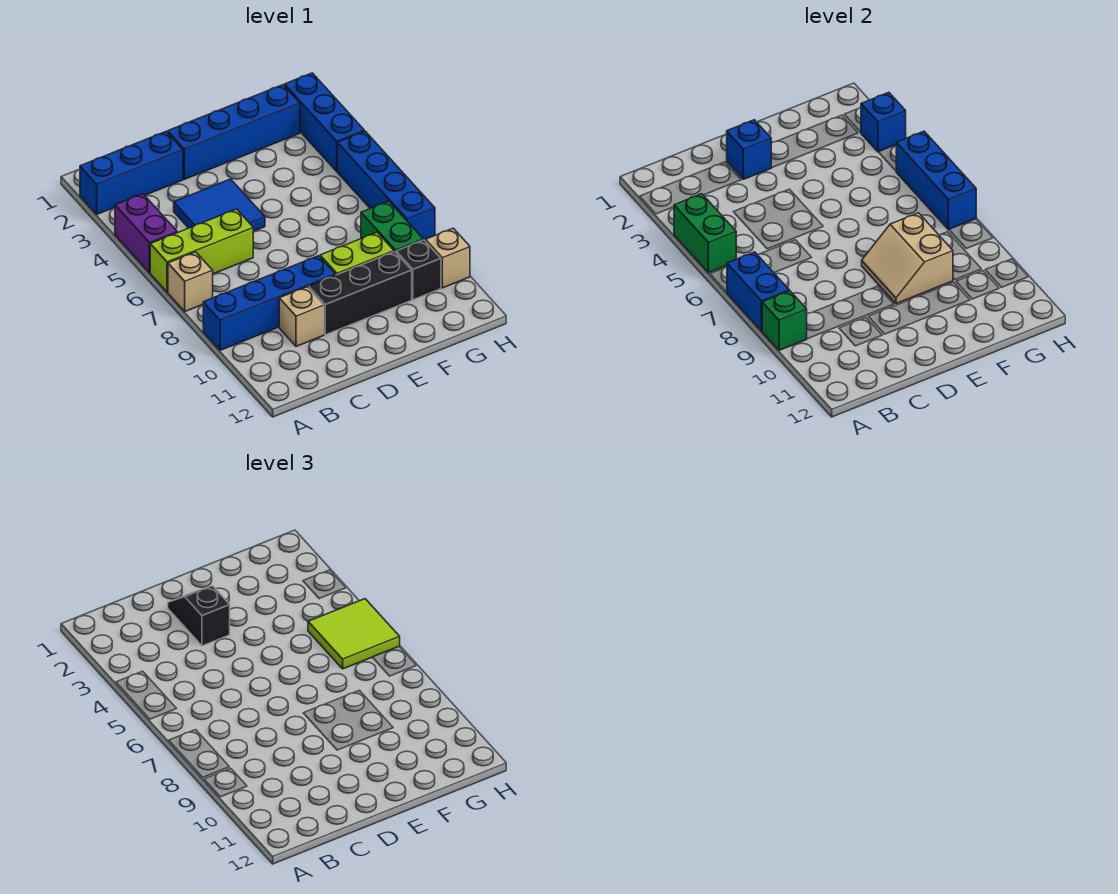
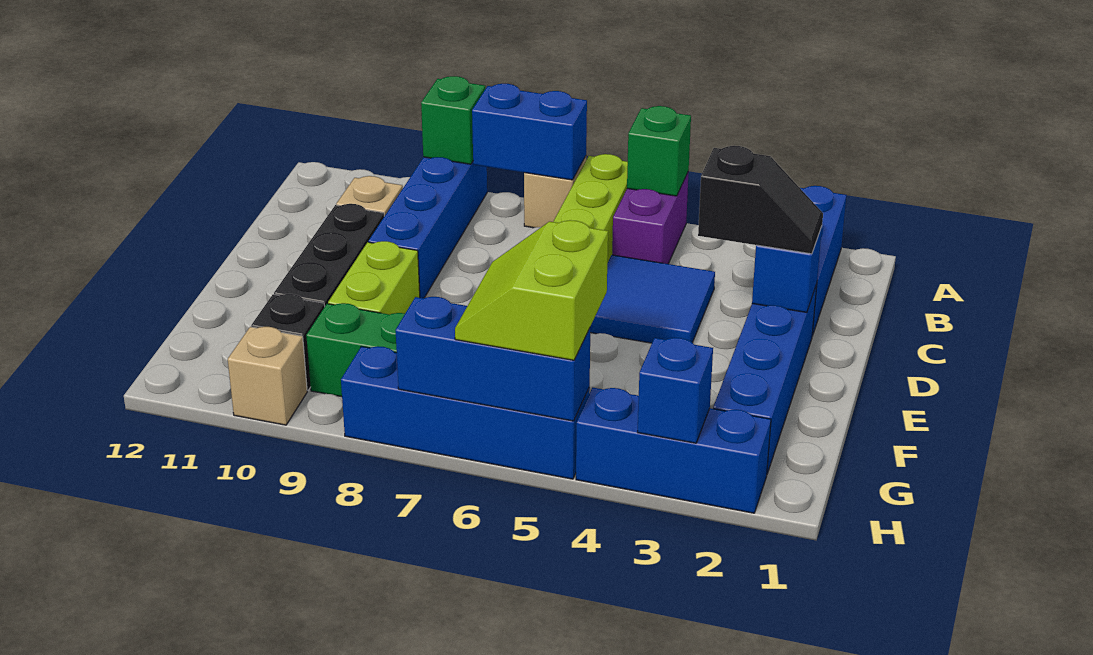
purple 1x2 brick [115,194,177,273] -> purple 1x2 brick turned to [612,171,689,264]
green 1x2 brick [674,194,736,273] -> green 1x1 brick [627,106,691,196]
tan 2x2 slope [862,213,953,304] -> none
lime 2x2 tile [308,599,400,669] -> lime 2x2 slope [455,220,608,360]

